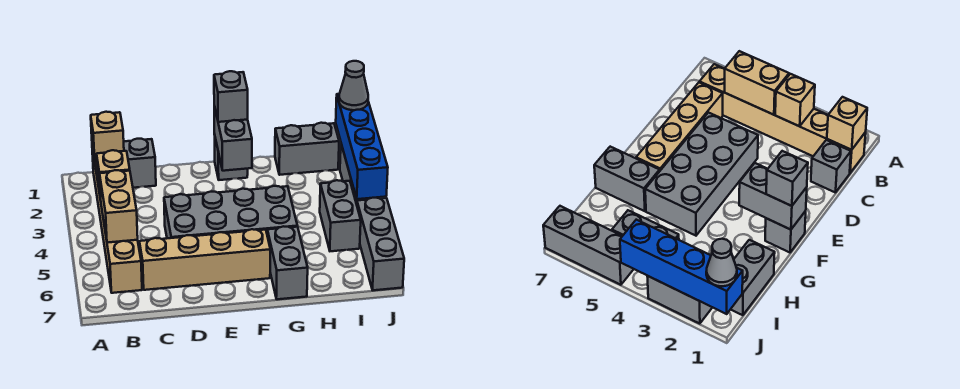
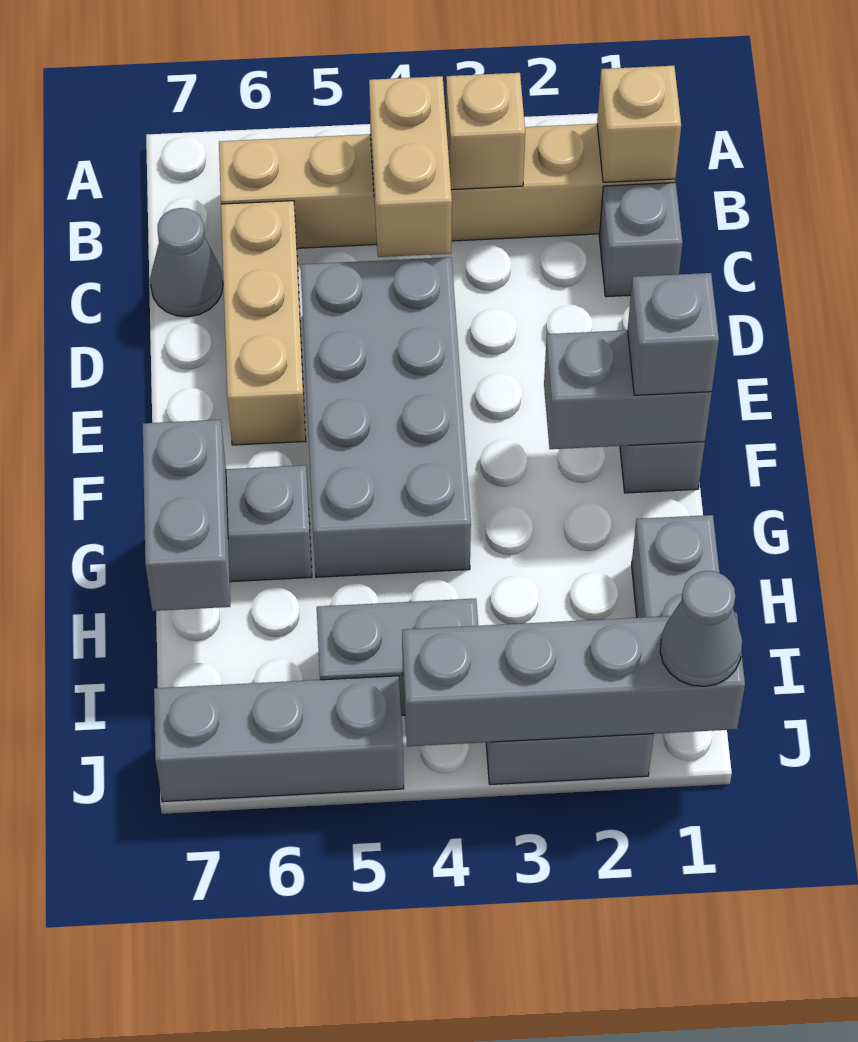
tan 1x2 brick [100,170,138,243] -> tan 1x2 brick turned to [369,76,452,257]
tan 1x4 brick [139,229,270,290] -> tan 1x3 brick [221,201,306,445]
none -> grey 1x1 cone [150,208,223,317]
none -> grey 1x2 brick [143,420,230,611]
blue 1x4 brick [336,94,388,199] -> grey 1x4 brick [402,613,745,746]

